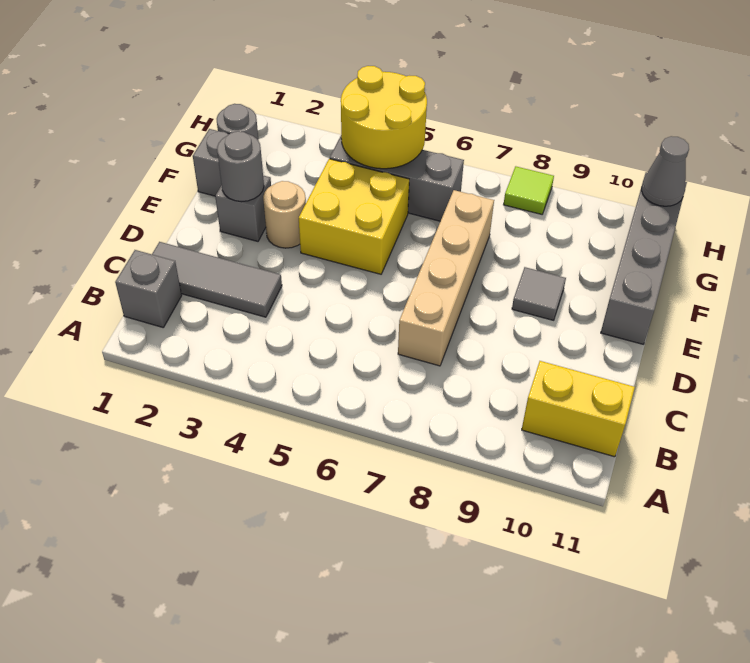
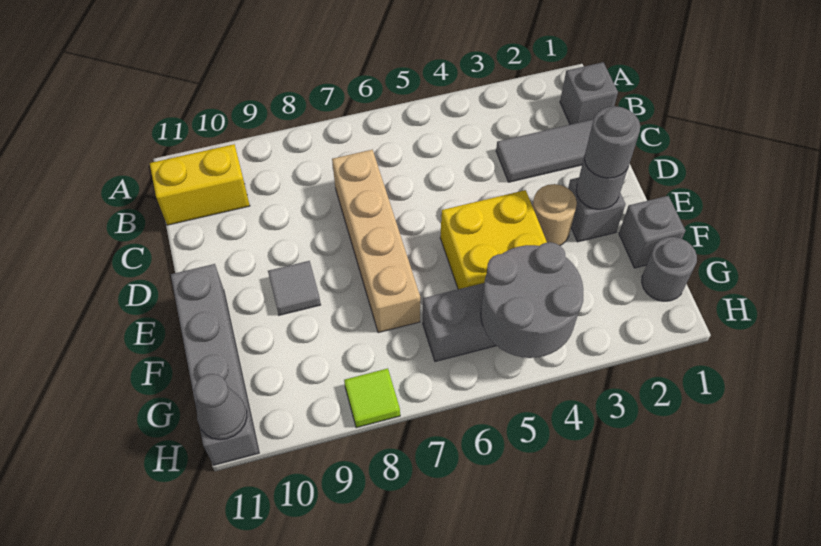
none -> grey 1x1 round brick [584,106,640,178]
yellow 2x2 round brick [341,66,427,169] -> grey 2x2 round brick [481,242,583,358]

